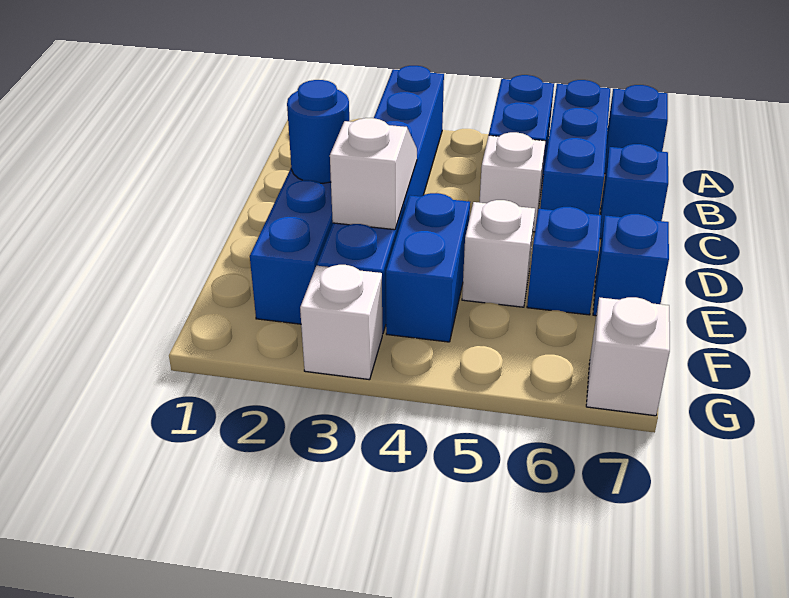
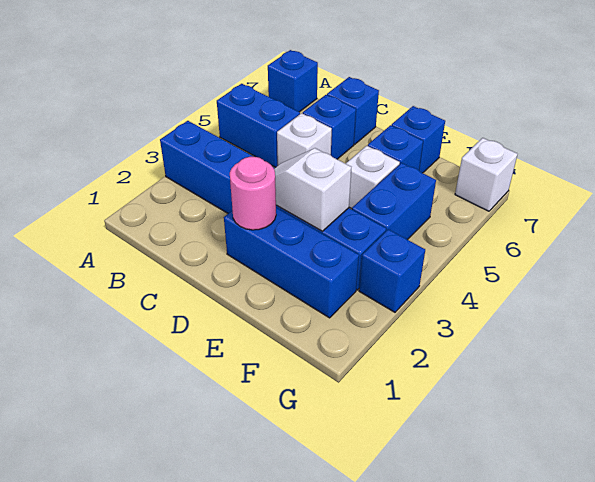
blue 1x3 brick [540,80,610,215] -> blue 1x1 brick [303,95,356,159]
blue 1x1 round brick [287,80,349,183] -> pink 1x1 round brick [230,157,276,230]
blue 1x2 brick [386,193,470,342] -> blue 1x2 brick turned to [352,163,436,240]
white 1x1 brick [300,265,382,380] -> blue 1x1 brick [359,229,425,312]

